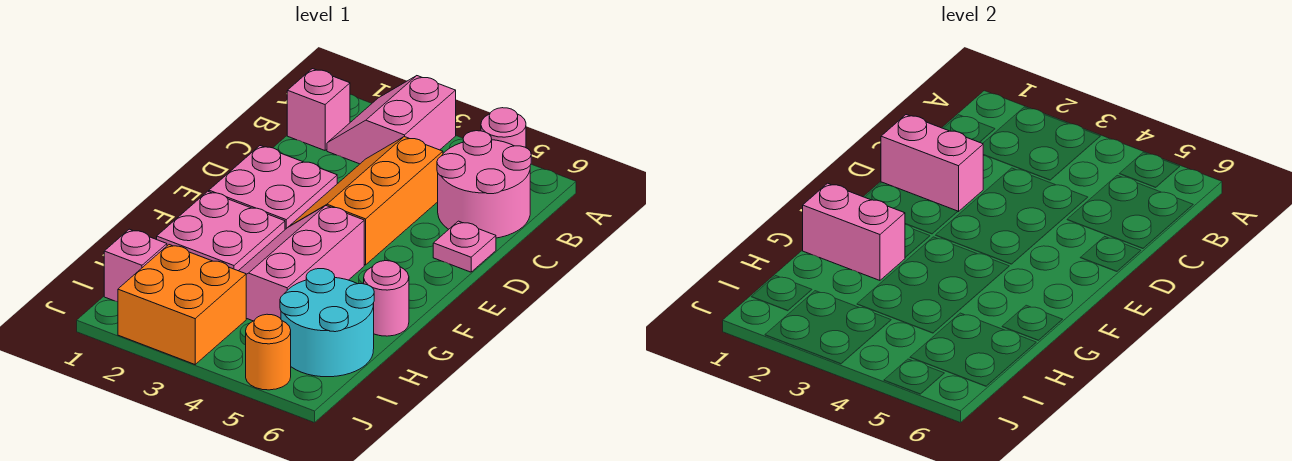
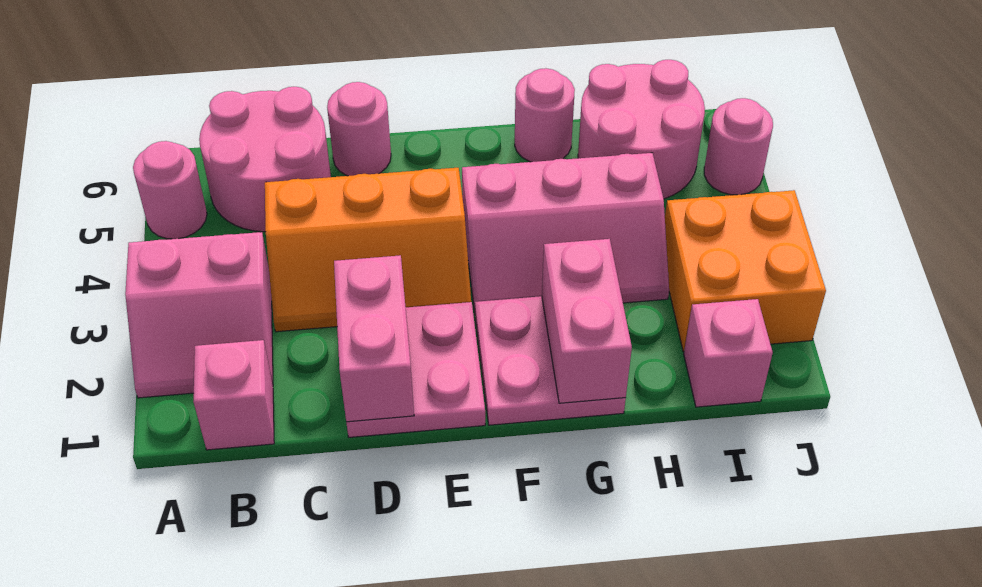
pink 1x1 plate [433,221,496,272] -> pink 1x1 round brick [327,82,391,176]
cyan 2x2 round brick [280,269,374,377] -> pink 2x2 round brick [578,60,705,199]
orange 1x1 round brick [246,314,291,390] -> pink 1x1 round brick [704,98,773,195]

